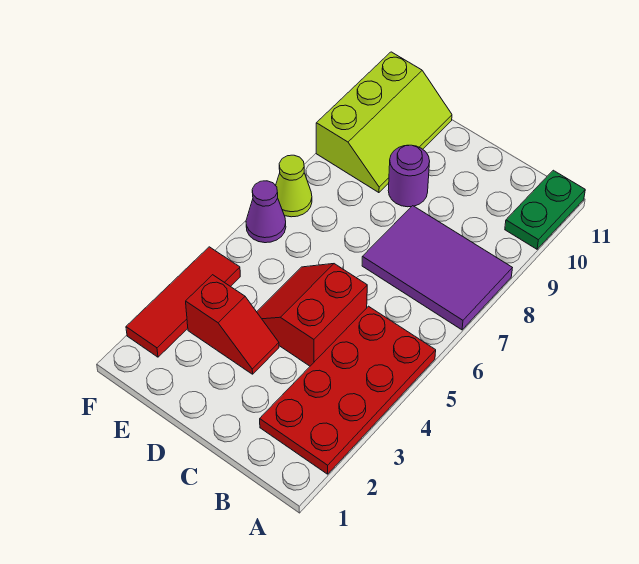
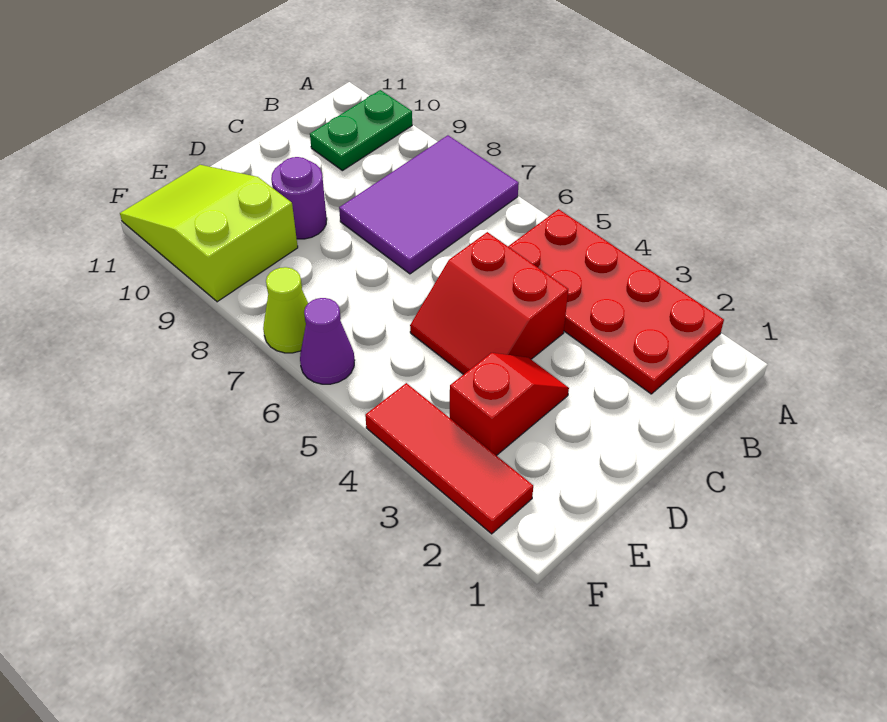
green 1x2 plate [505,170,585,249] -> green 1x2 plate turned to [310,90,412,171]
lime 2x3 slope [316,52,452,193] -> lime 2x3 slope turned to [120,165,298,302]

